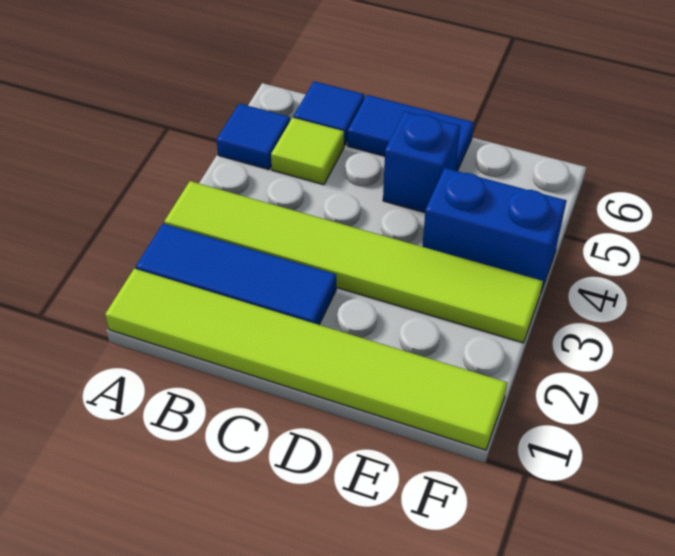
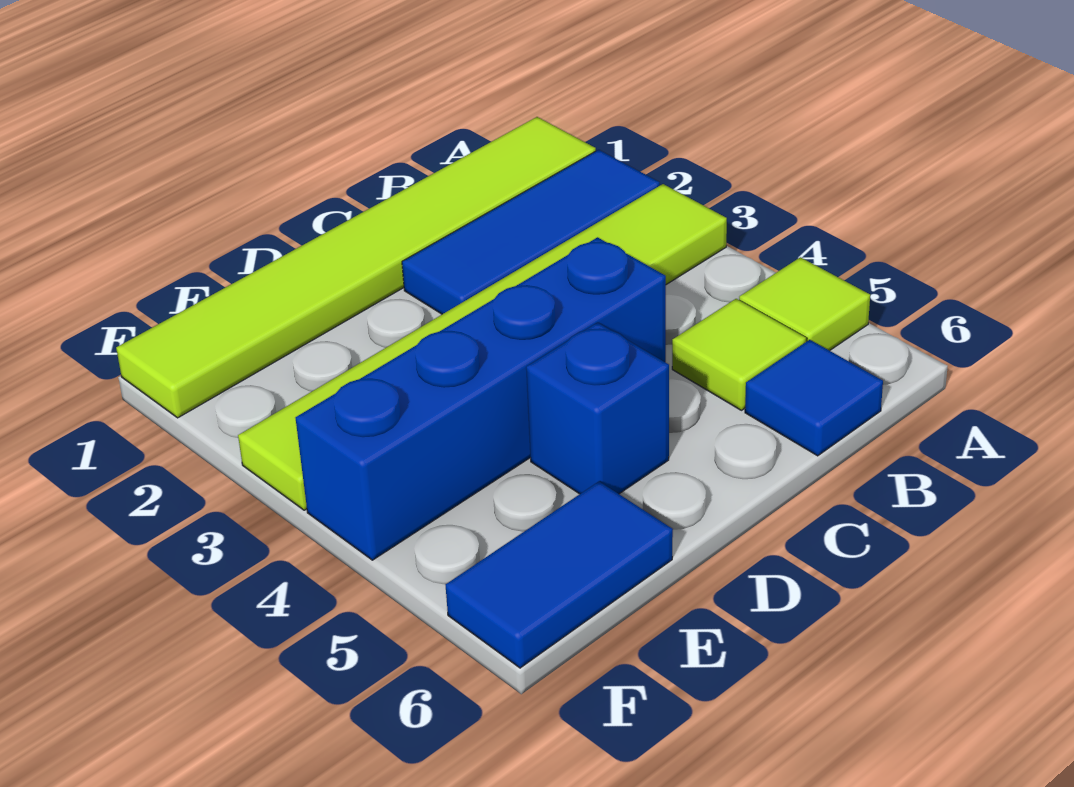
blue 1x1 tile [216,104,290,169] -> lime 1x1 tile [739,257,870,351]
blue 1x2 tile [348,95,474,171] -> blue 1x2 tile moved to [446,481,673,668]
blue 1x2 brick [422,168,566,291] -> blue 1x4 brick [296,237,666,560]

